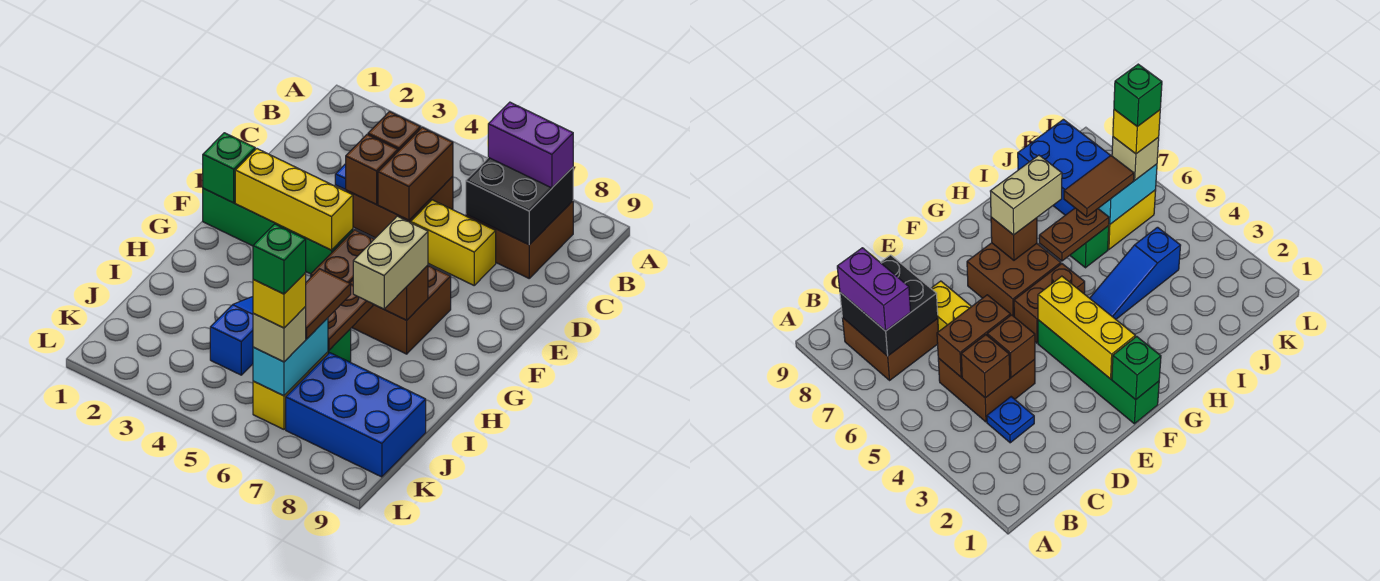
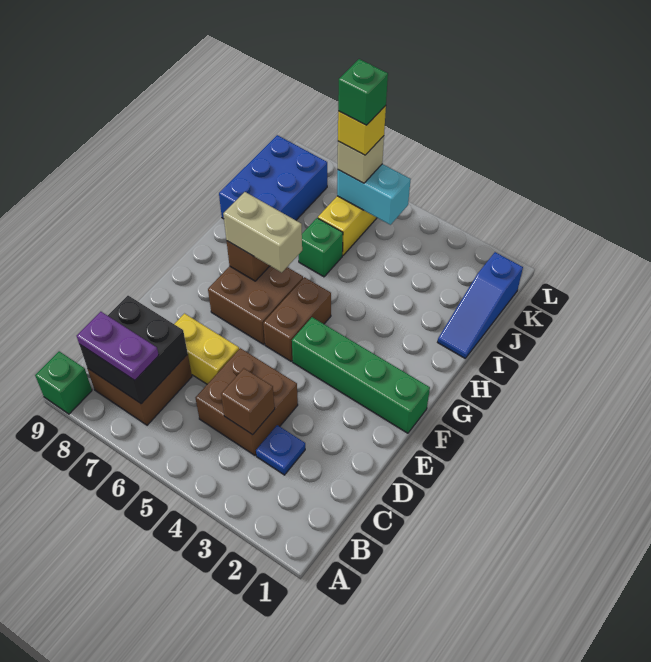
purple 1x2 brick [488,102,573,188] -> purple 1x2 plate [77,312,159,380]
brown 1x2 brick [378,127,453,220] -> none
brown 1x1 brick [346,135,398,204] -> none
green 1x1 brick [203,133,255,203] -> green 1x1 brick moved to [35,351,92,414]
yellow 1x3 brick [235,149,353,250] -> none
tan 1x2 brick [353,216,428,309] -> tan 1x2 brick turned to [223,192,302,272]
blue 1x3 slope [210,297,253,375] -> blue 1x3 slope moved to [438,252,523,358]
brown 1x2 plate [328,284,373,350] -> none
brown 1x2 tile [305,269,351,339] -> none
cyan 1x2 brick [253,318,328,396] -> cyan 1x2 brick turned to [337,164,411,225]
blue 2x3 brick [286,353,426,477] -> blue 2x3 brick turned to [219,135,327,220]

